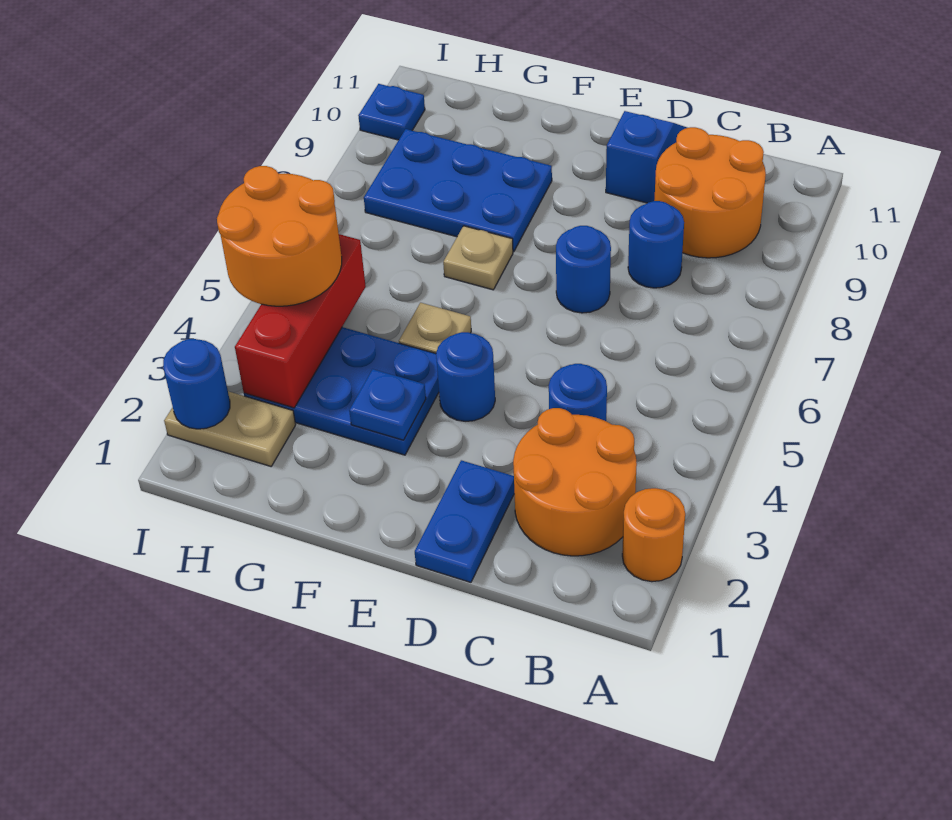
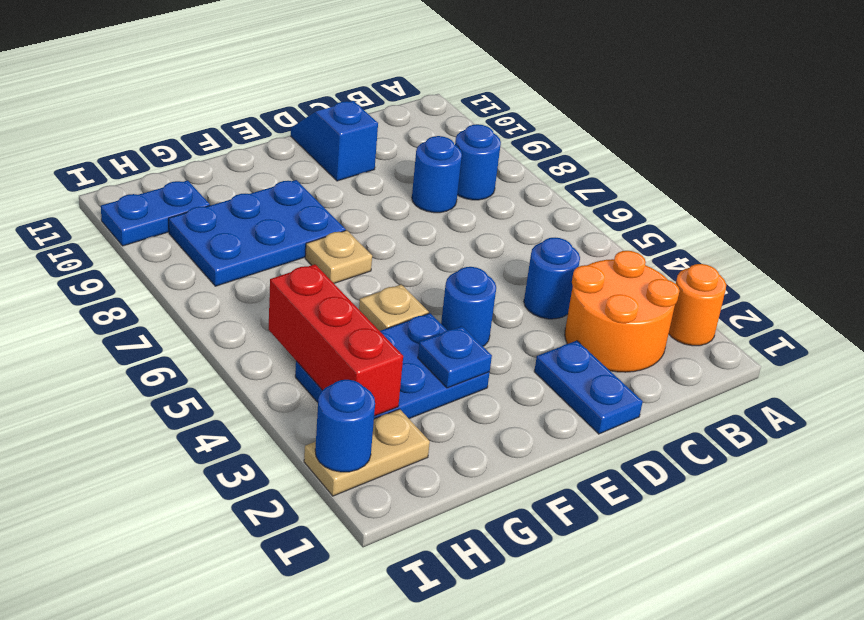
orange 2x2 round brick [654,127,766,258] -> none
blue 1x1 round brick [556,226,611,313] -> blue 1x1 round brick moved to [455,124,501,200]
orange 2x2 round brick [217,166,342,306] -> none
blue 1x1 plate [358,84,425,140] -> blue 1x2 plate [101,180,210,246]

